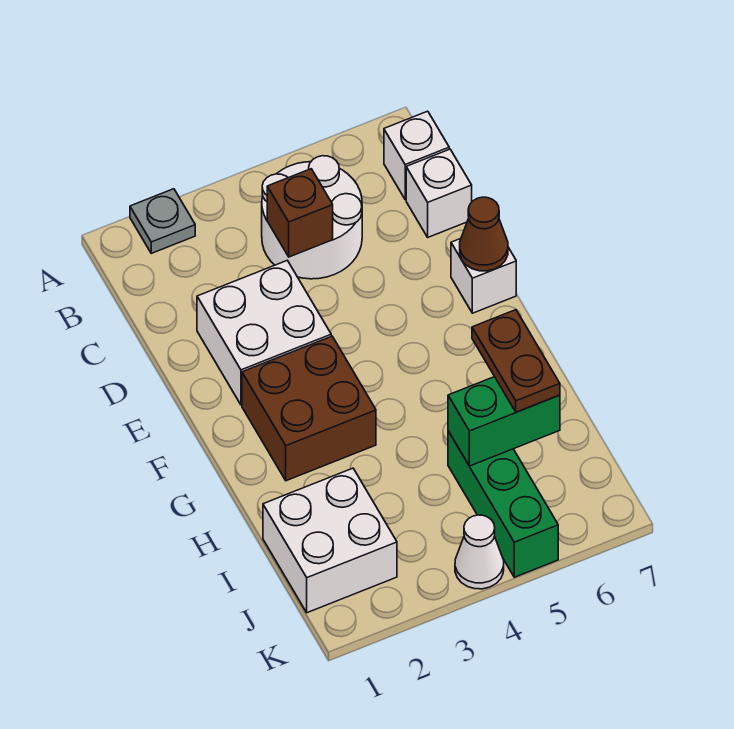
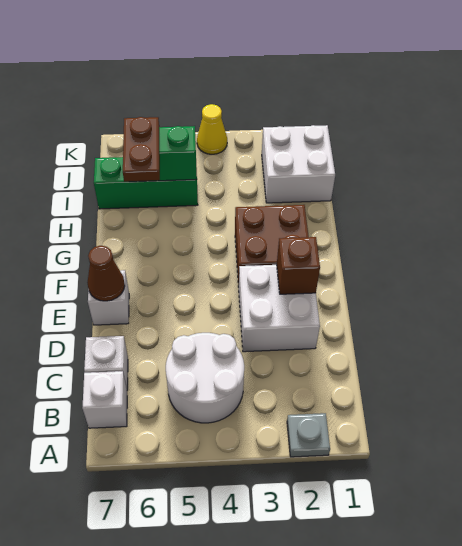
brown 1x1 brick [267,169,333,257] -> brown 1x1 brick moved to [277,237,320,294]
green 1x3 brick [448,431,558,577] -> green 1x3 brick turned to [94,157,198,209]
white 1x1 cone [455,515,504,589] -> yellow 1x1 cone [197,104,227,154]

